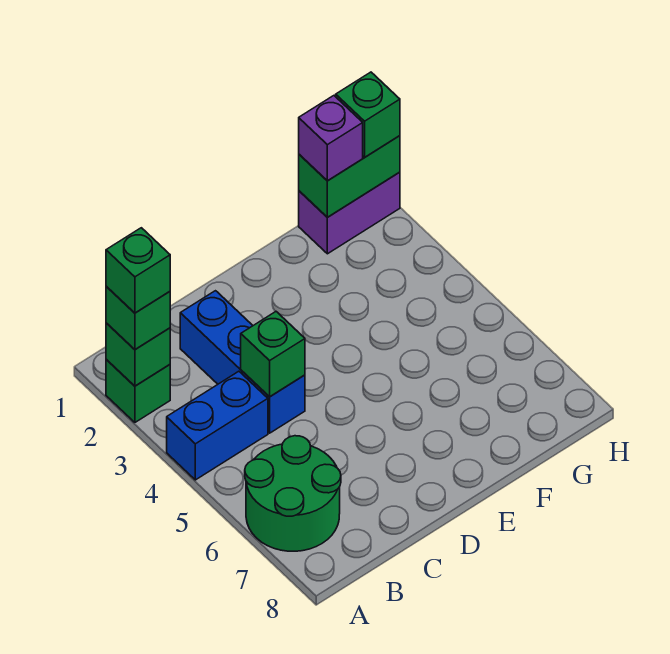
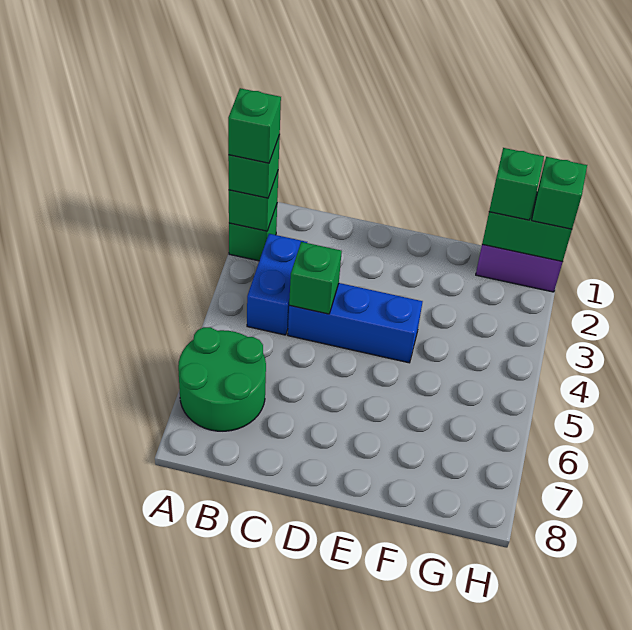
blue 1x2 brick [167,371,268,480] -> blue 1x2 brick turned to [247,234,307,335]
blue 1x3 brick [180,291,305,433] -> blue 1x3 brick turned to [288,283,423,363]
purple 1x1 brick [299,96,363,181] -> green 1x1 brick [489,148,544,220]

